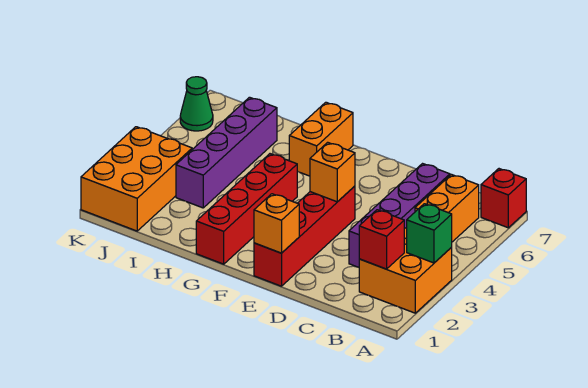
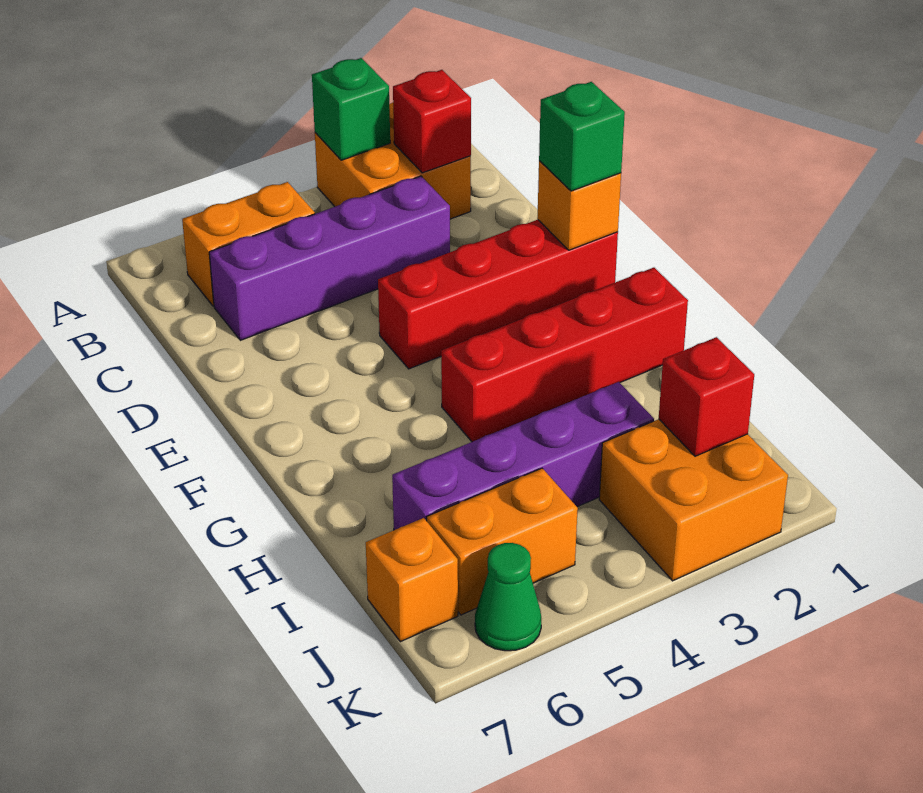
red 1x1 brick [481,169,526,228] -> red 1x1 brick moved to [659,337,754,456]
none -> green 1x1 brick [539,82,625,191]
orange 1x1 brick [310,142,355,202] -> orange 1x1 brick moved to [366,518,458,642]
orange 1x2 brick [289,102,353,176] -> orange 1x2 brick moved to [427,468,578,615]
orange 2x3 brick [81,127,192,231] -> orange 2x2 brick [599,419,788,581]

